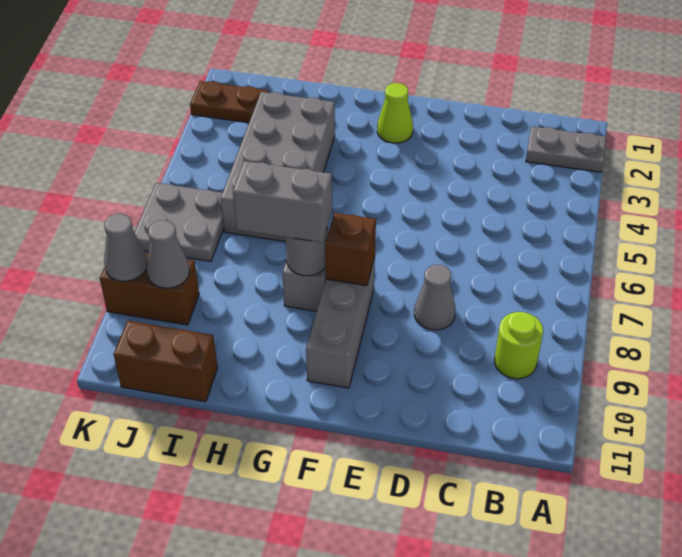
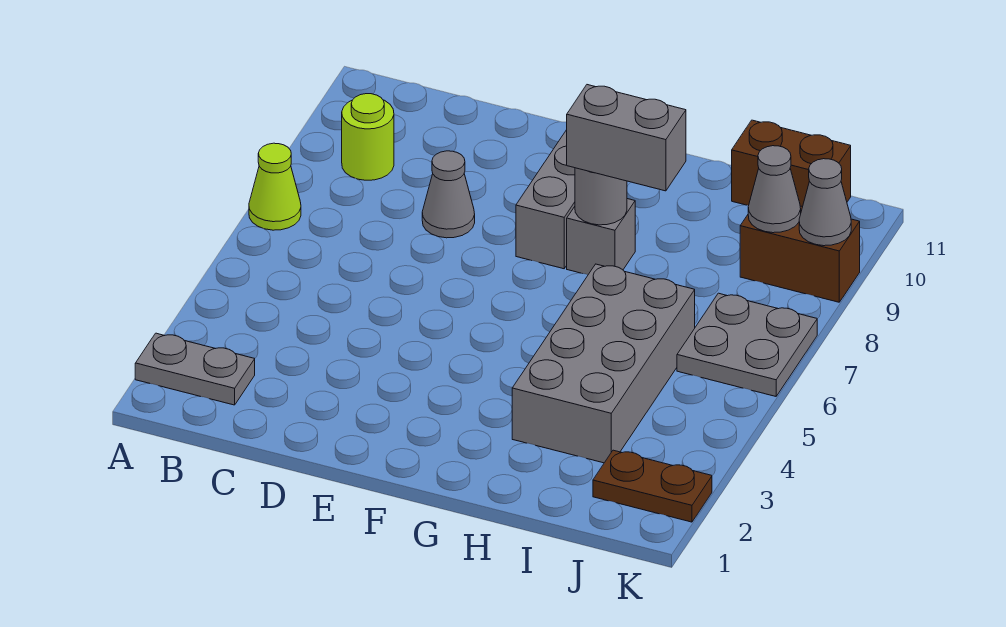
lime 1x1 cone [377,83,413,143] -> lime 1x1 cone moved to [249,143,301,230]
brown 1x1 brick [325,213,376,285] -> none

